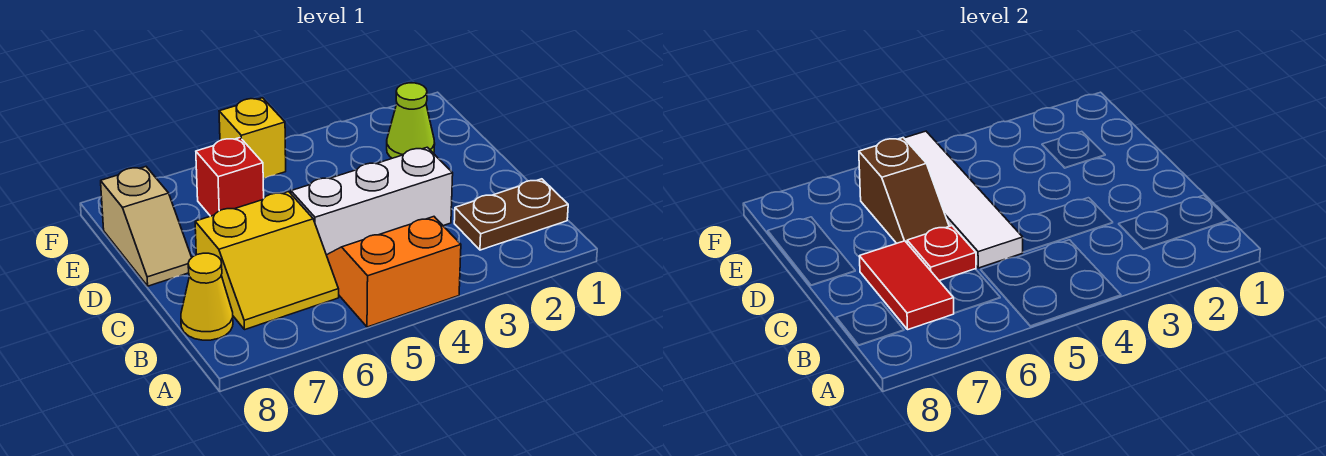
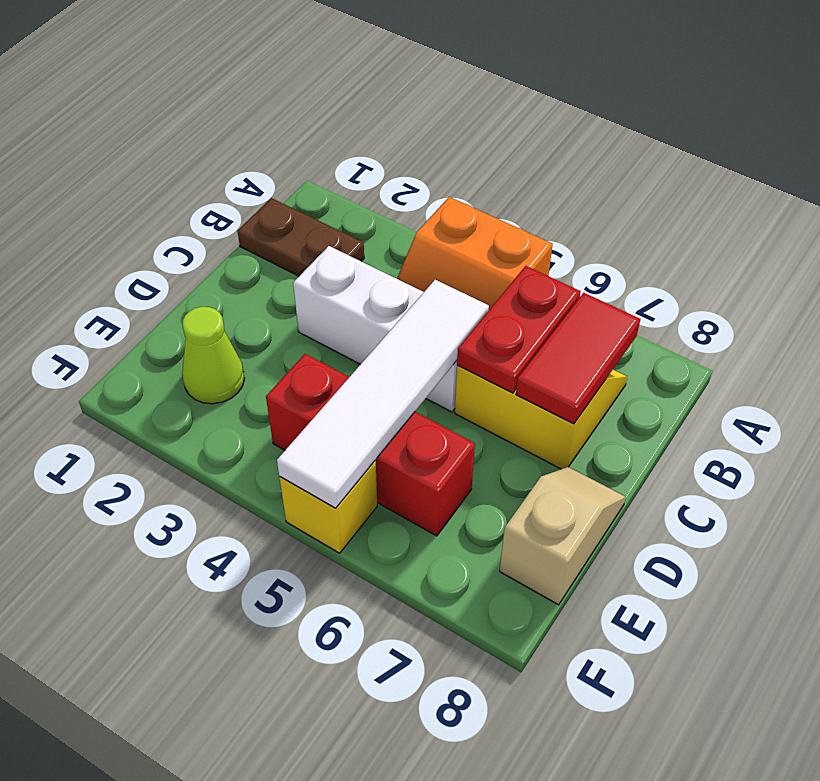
yellow 1x1 cone [181,253,233,340] -> none
red 1x1 plate [907,226,976,281] -> red 1x2 plate [457,266,581,393]
brown 1x2 slope [859,138,949,243] -> none
red 1x1 brick [196,138,264,216] -> red 1x3 brick [266,354,475,536]

